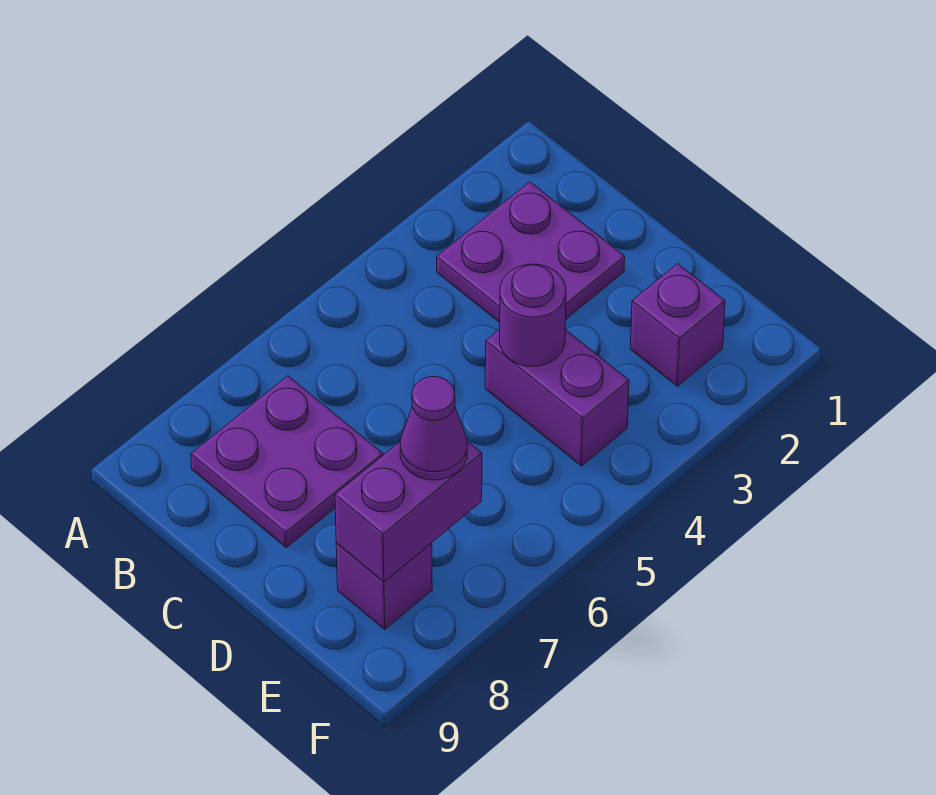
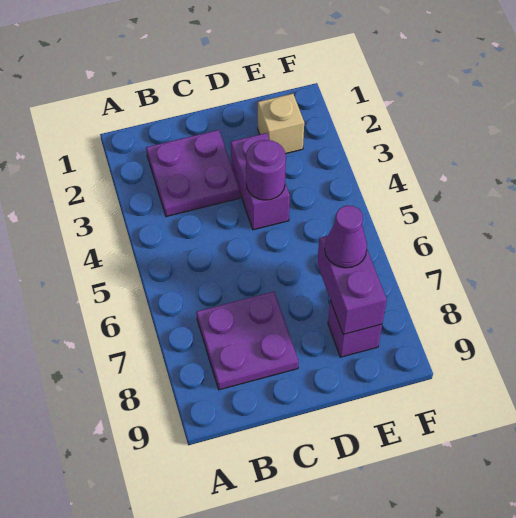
purple 1x2 brick [485,329,629,466] -> purple 1x2 brick turned to [231,133,290,230]
purple 1x1 brick [630,264,725,386] -> tan 1x1 brick [258,94,304,154]

